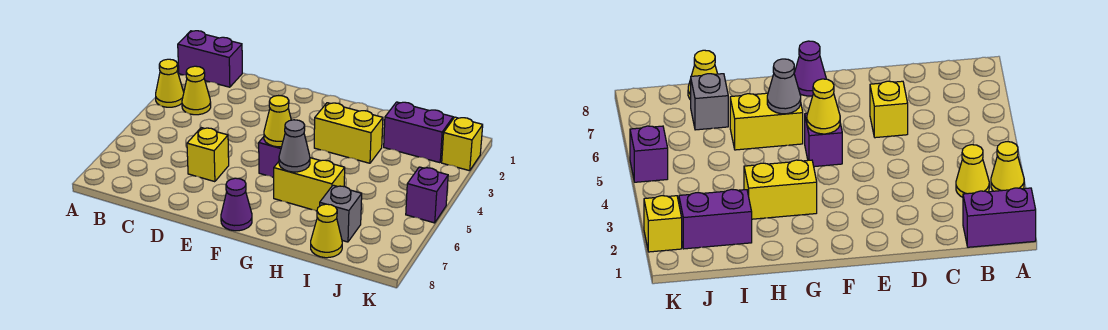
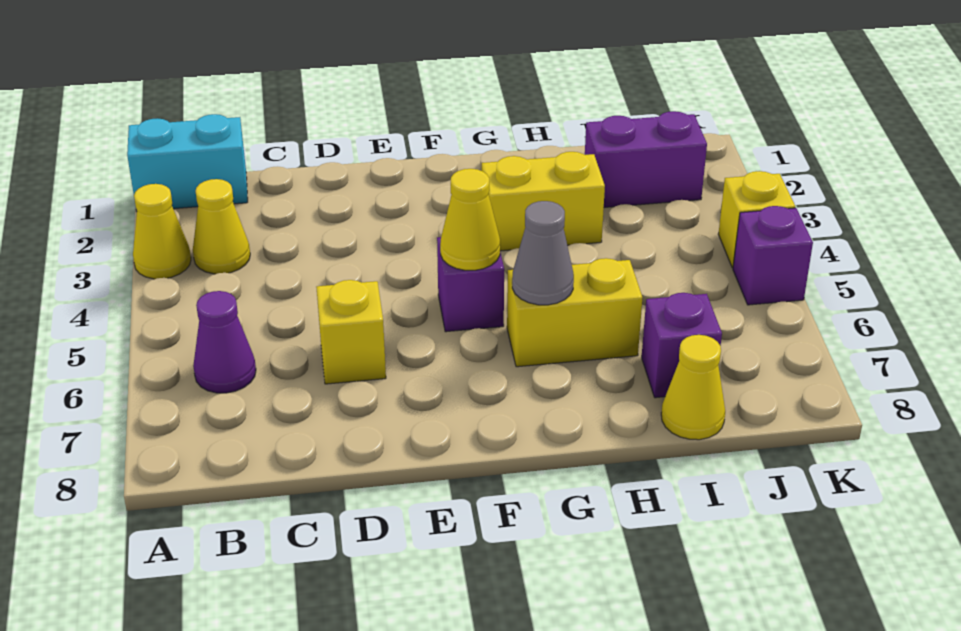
purple 1x2 brick [178,31,242,87] -> cyan 1x2 brick [127,114,248,211]
purple 1x1 cone [221,178,252,231] -> purple 1x1 cone moved to [193,291,256,393]
grey 1x1 brick [320,185,362,242] -> purple 1x1 brick [642,293,722,398]
yellow 1x1 brick [442,117,483,171] -> yellow 1x1 brick moved to [718,171,795,268]

